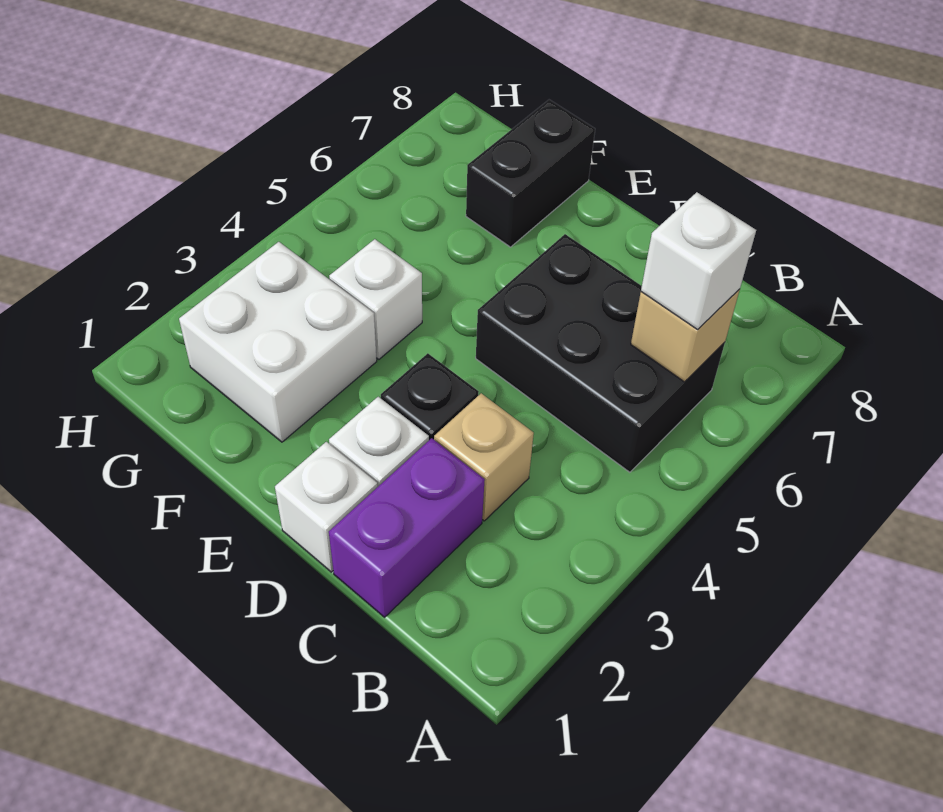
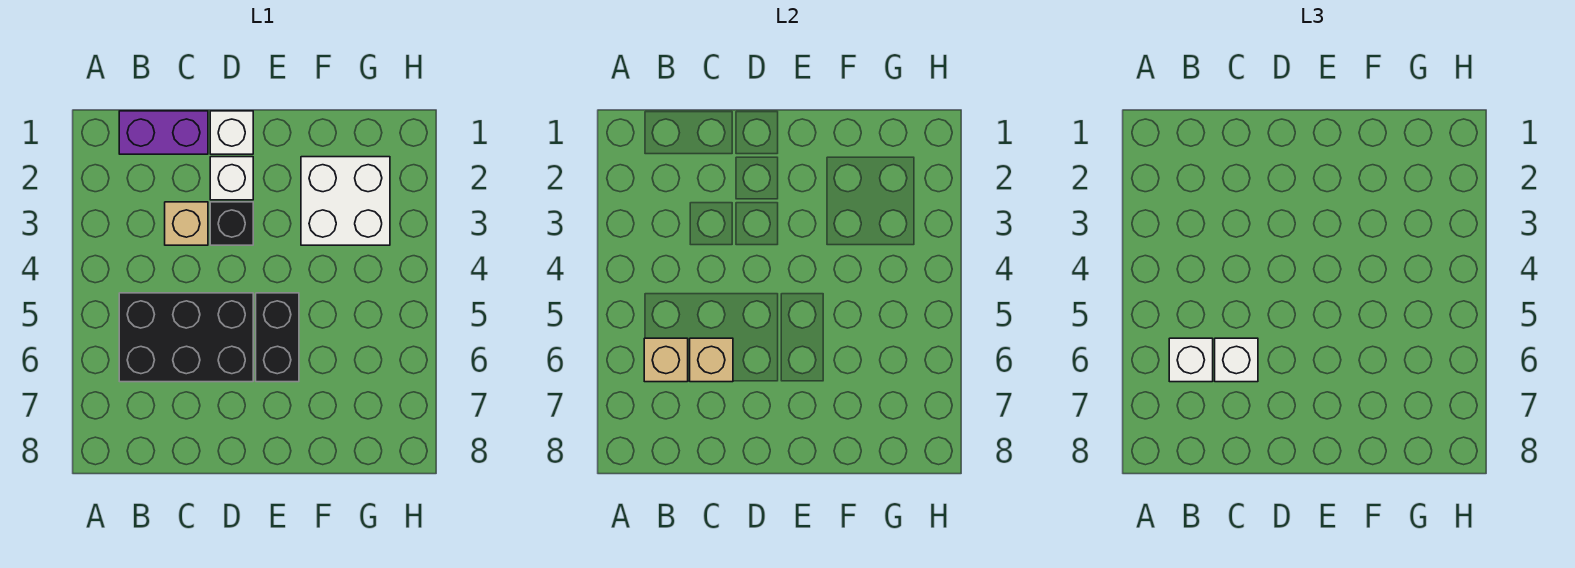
purple 1x2 brick [329,438,485,617] -> purple 1x2 brick turned to [119,111,208,154]
none -> tan 1x1 brick [690,338,733,382]
white 1x1 brick [329,239,422,359] -> white 1x1 brick moved to [1215,338,1258,382]
black 1x2 brick [466,100,595,247] -> black 1x2 brick moved to [256,293,299,382]

